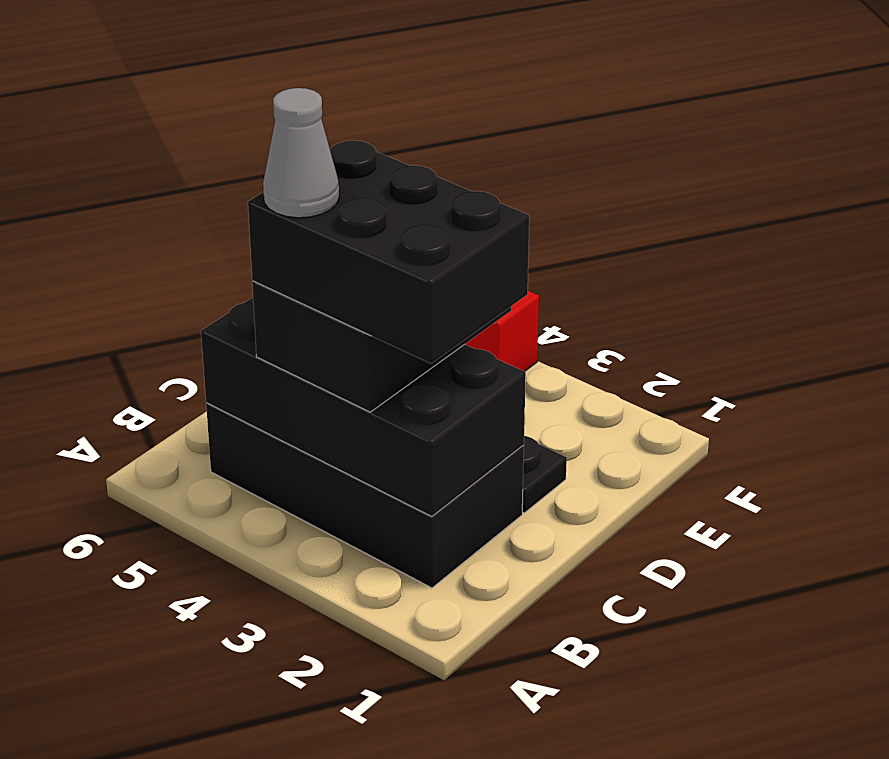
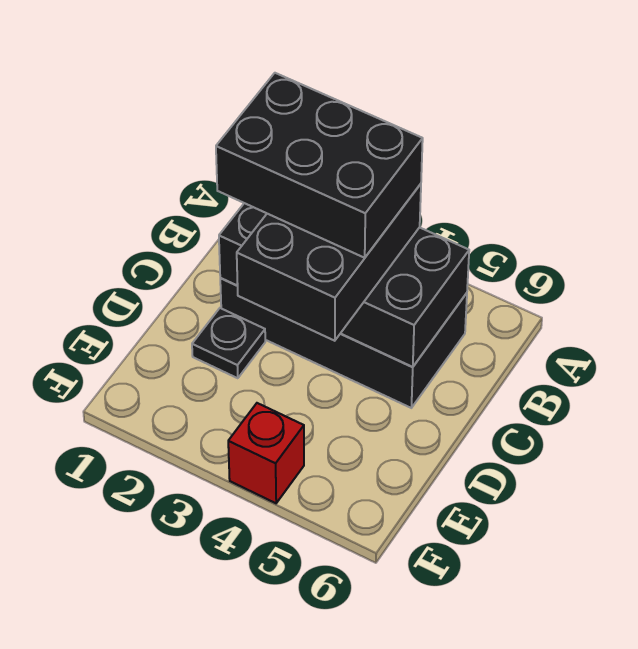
grey 1x1 cone [263,88,339,218] -> none

